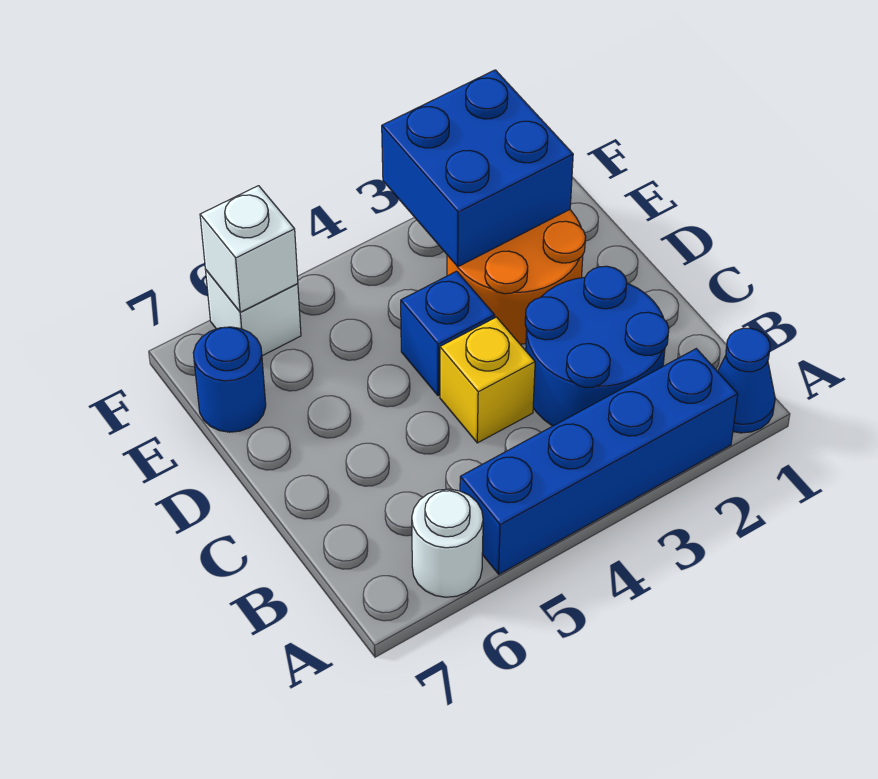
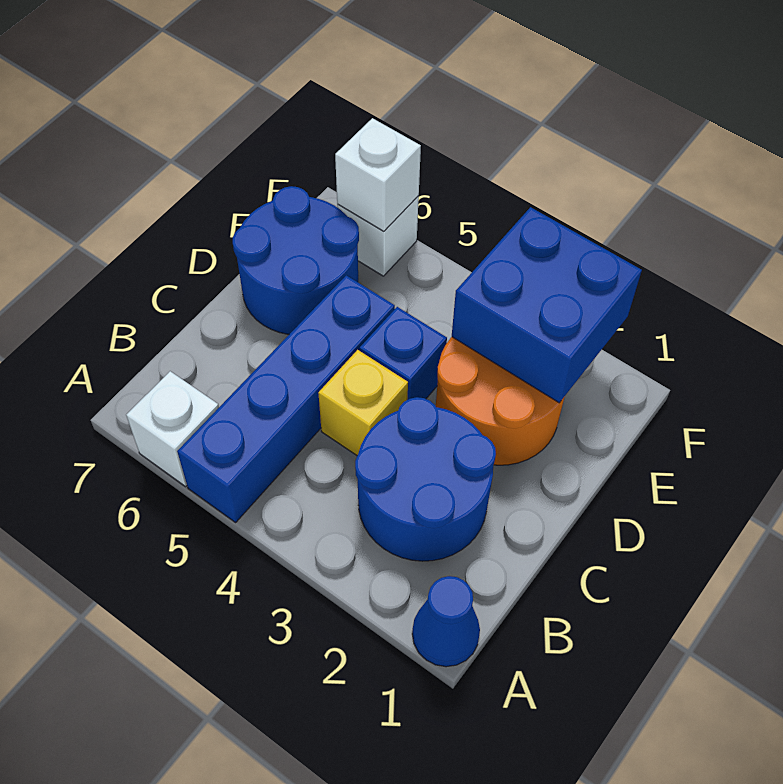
blue 1x4 brick [460,349,738,574] -> blue 1x4 brick turned to [177,275,395,522]
white 1x1 round brick [412,489,483,597] -> white 1x1 brick [126,371,219,486]
blue 1x1 round brick [193,327,266,432] -> blue 2x2 round brick [233,186,359,334]

